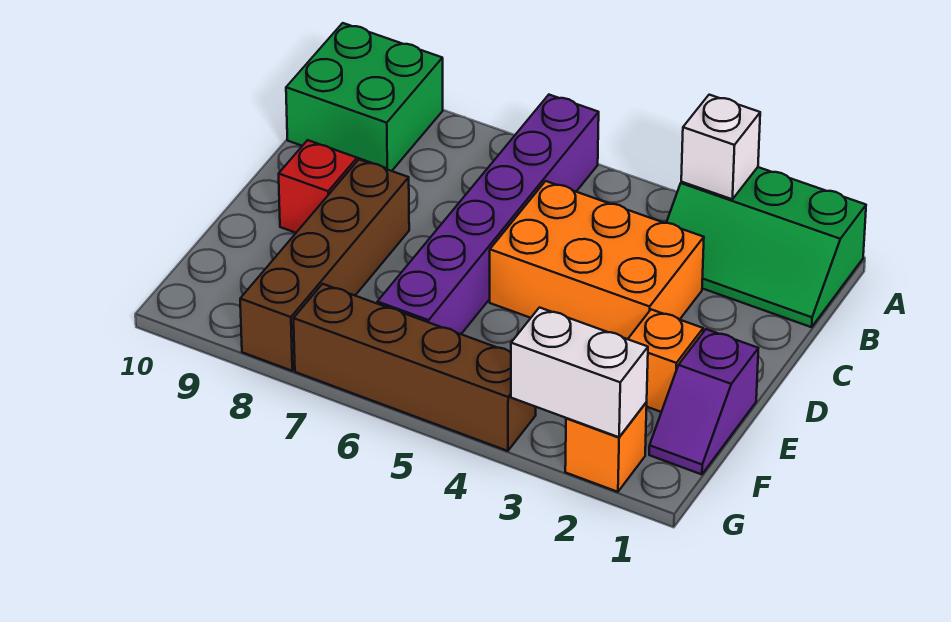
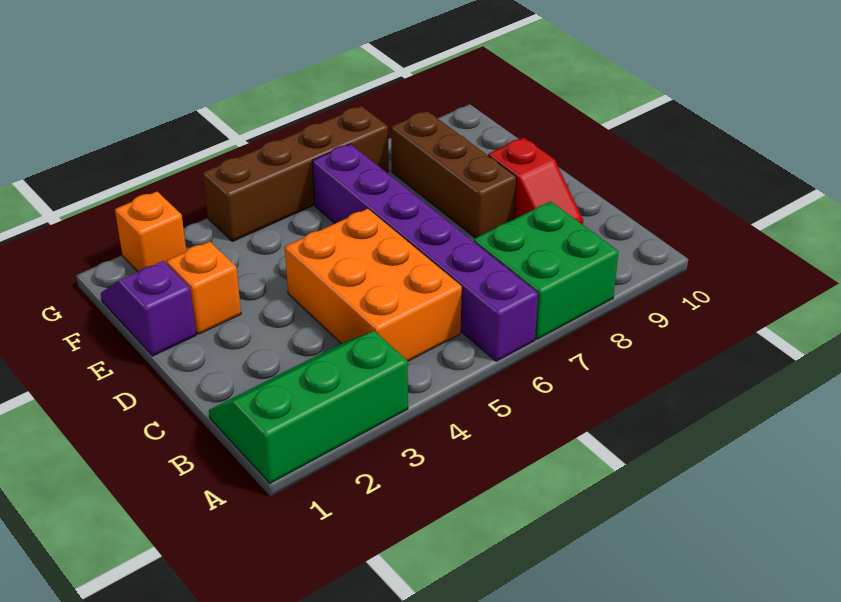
white 1x1 brick [681,95,760,199] -> none
green 2x2 brick [286,23,443,171] -> green 2x2 brick moved to [474,202,618,339]
orange 2x3 brick [490,181,704,339] -> orange 2x3 brick turned to [285,209,462,361]
brown 1x4 brick [240,160,409,371] -> brown 1x3 brick [391,111,516,238]
white 1x2 brick [511,308,648,437] -> none

